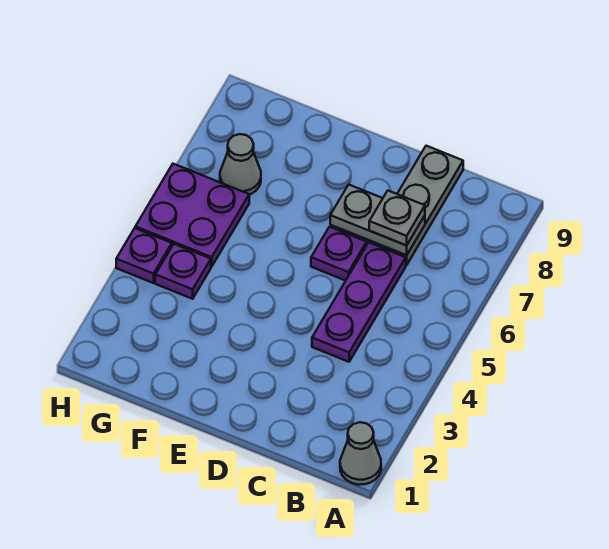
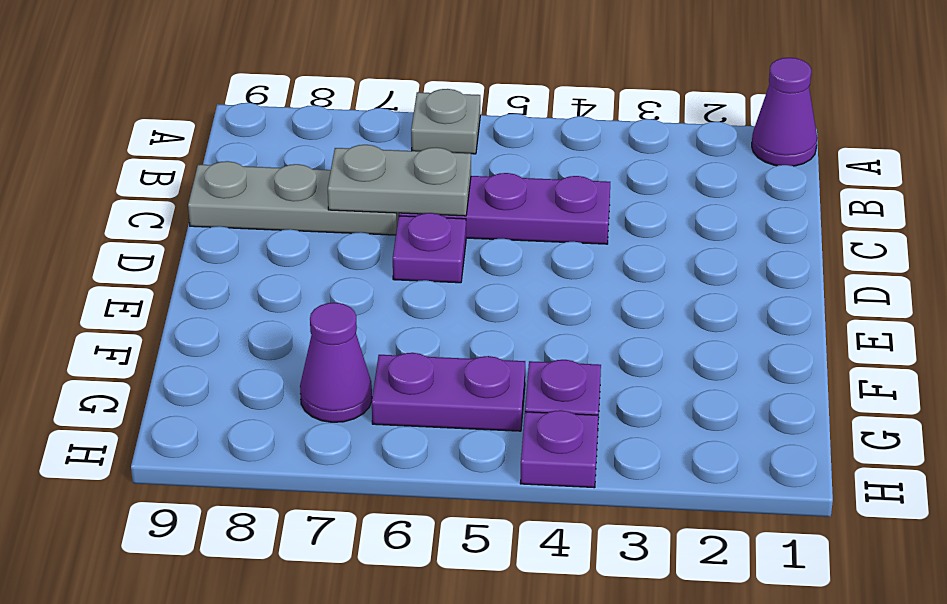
grey 1x1 cone [340,422,381,485] -> purple 1x1 cone [752,58,817,166]
grey 1x2 plate [330,185,425,255] -> grey 1x2 plate turned to [328,145,471,216]
grey 1x1 plate [369,191,425,246] -> grey 1x1 plate moved to [411,89,480,154]
purple 2x2 plate [135,164,249,267] -> purple 1x2 plate [372,353,525,431]
grey 1x1 cone [220,134,261,195] -> purple 1x1 cone [300,303,372,422]

